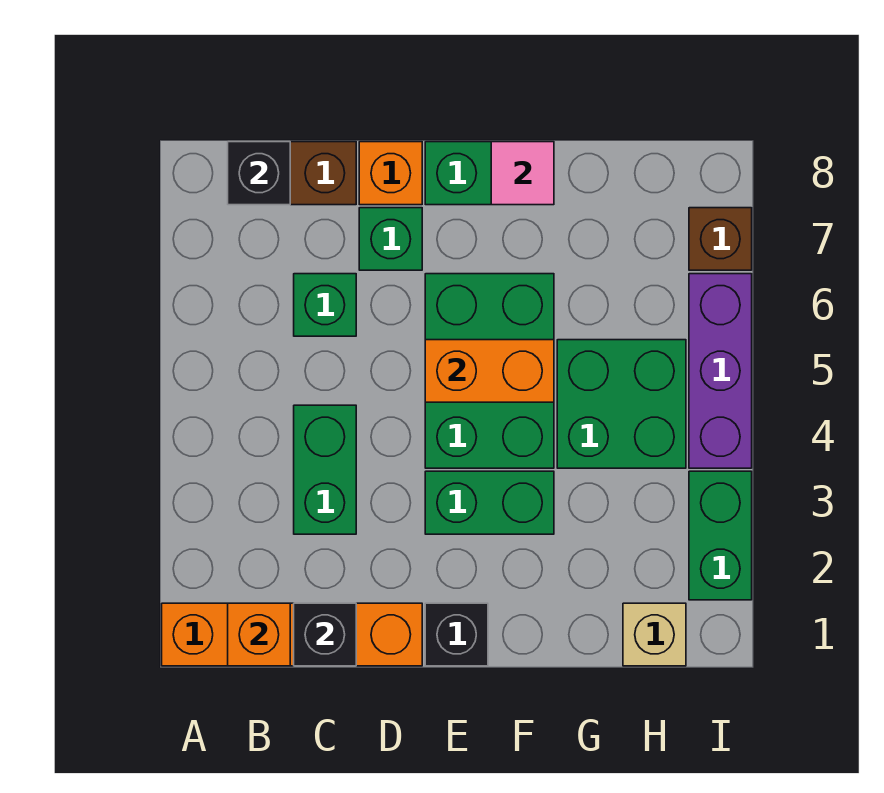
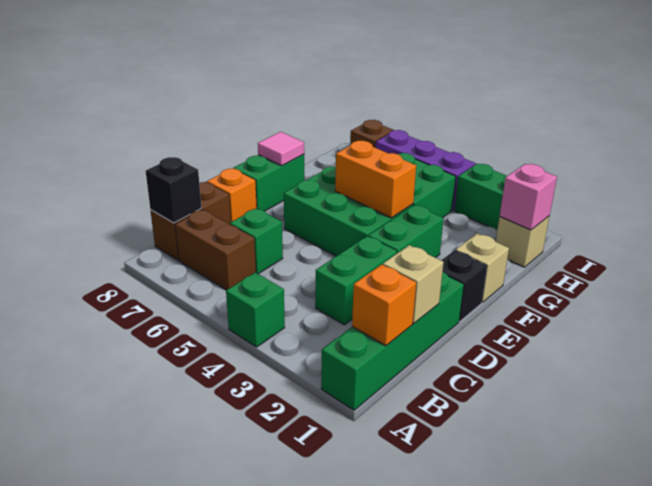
orange 1x4 brick [162,603,422,666] -> green 1x4 brick [321,272,464,410]
none -> brown 1x2 brick [175,209,256,290]
black 1x1 brick [294,603,356,666] -> tan 1x1 brick [383,245,444,323]
green 1x2 brick [294,405,356,534] -> green 1x2 brick turned to [315,236,397,325]
green 1x1 brick [359,208,422,270] -> green 1x1 brick moved to [226,272,285,347]
orange 1x2 brick [425,340,554,402] -> orange 1x2 brick turned to [335,141,416,218]
none -> tan 1x1 brick [456,233,509,302]
none -> pink 1x1 brick [500,164,557,230]

